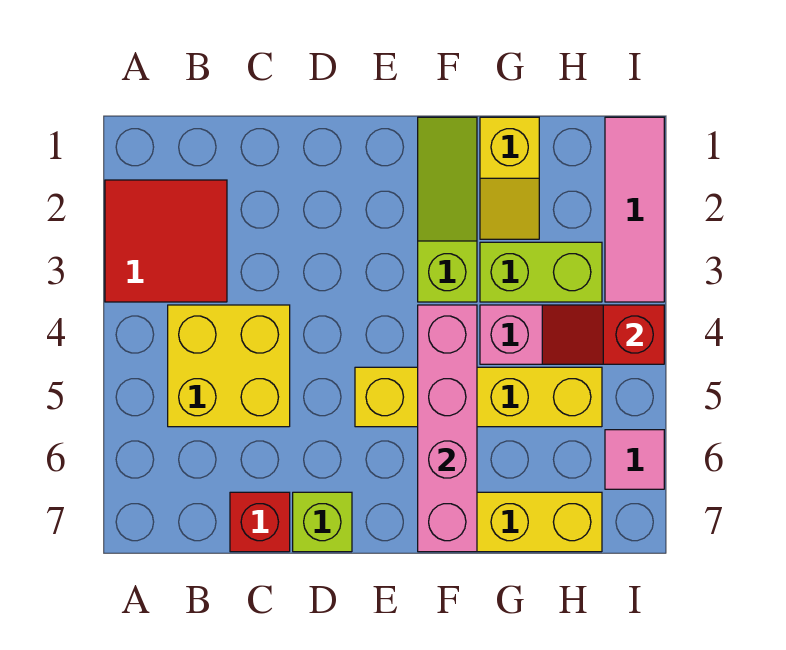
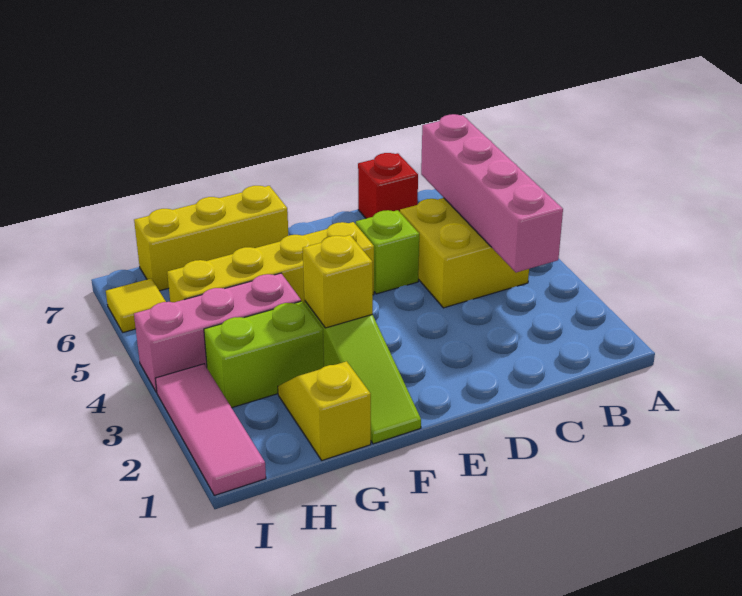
red 2x2 tile [105,180,227,302] -> none
lime 1x1 brick [293,492,352,552] -> lime 1x1 brick moved to [356,210,419,294]
none -> yellow 1x1 brick [303,235,373,328]
pink 1x4 brick [418,305,477,552] -> pink 1x4 brick moved to [421,114,563,272]
red 1x2 slope [542,305,664,364] -> none
pink 1x1 tile [605,430,664,489] -> yellow 1x1 tile [106,279,166,332]

